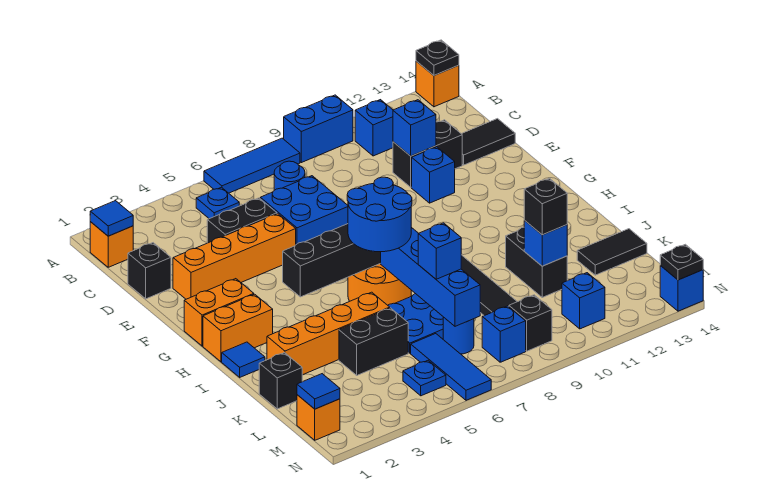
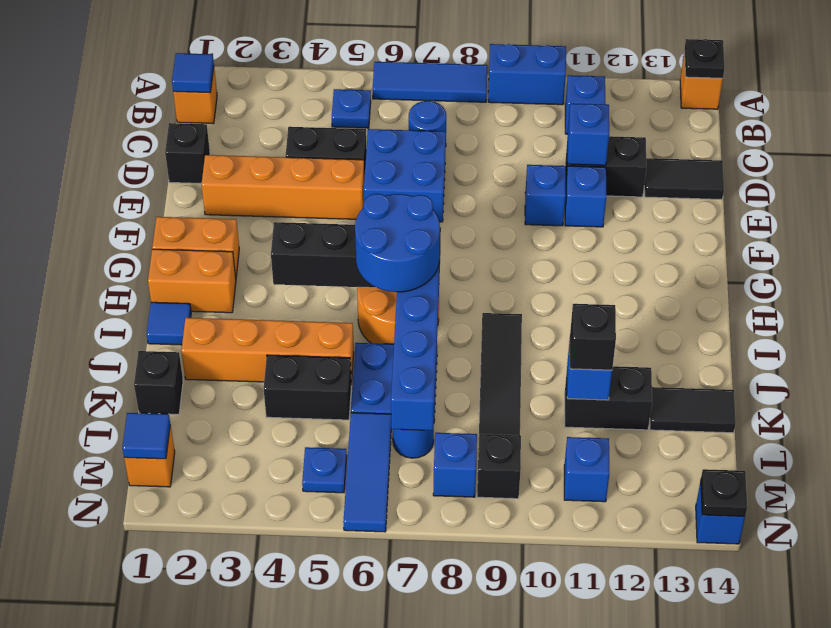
black 1x2 brick [506,227,567,297] -> black 1x2 brick turned to [565,366,652,430]
blue 1x1 brick [418,223,461,279] -> blue 1x1 brick moved to [525,165,566,226]

